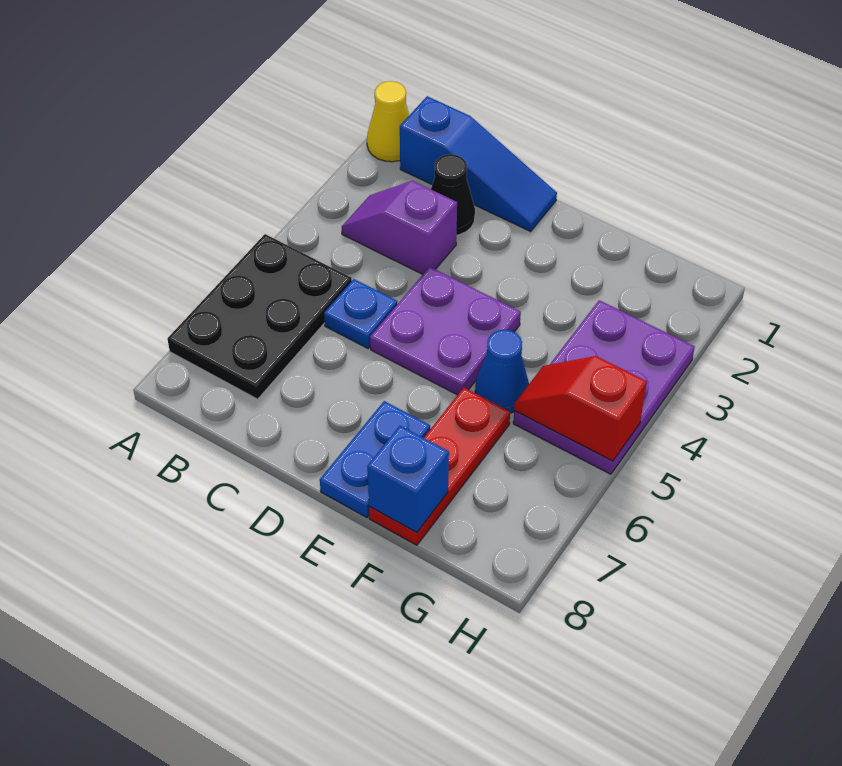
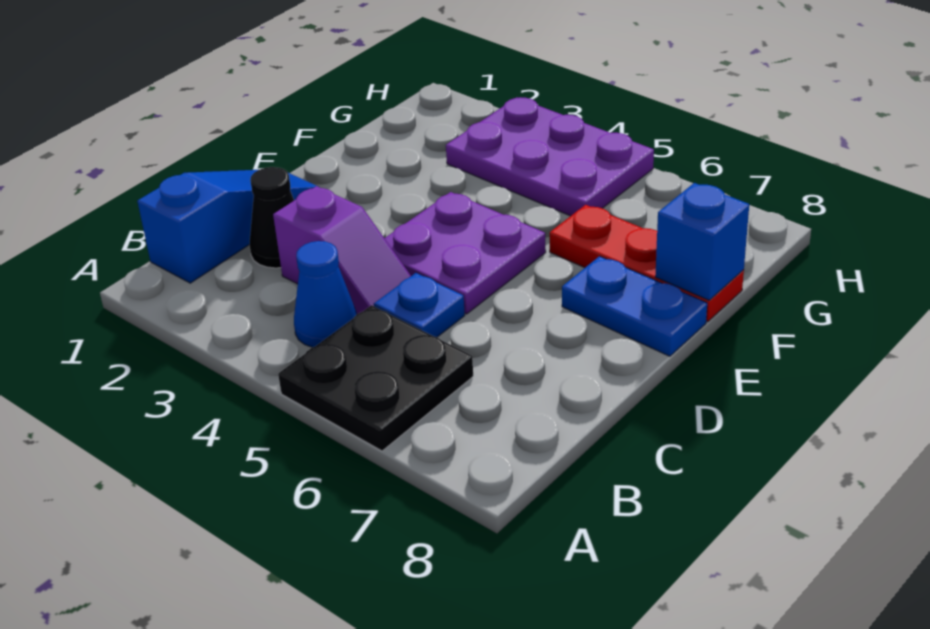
yellow 1x1 cone [367,81,409,162] -> none
black 2x3 plate [168,234,352,399] -> black 2x2 plate [278,305,473,451]
purple 1x2 slope [342,181,457,274] -> purple 1x2 slope turned to [273,186,411,314]
blue 1x1 cone [475,330,529,413] -> blue 1x1 cone moved to [294,241,357,347]
red 1x2 slope [514,356,647,461] -> none

